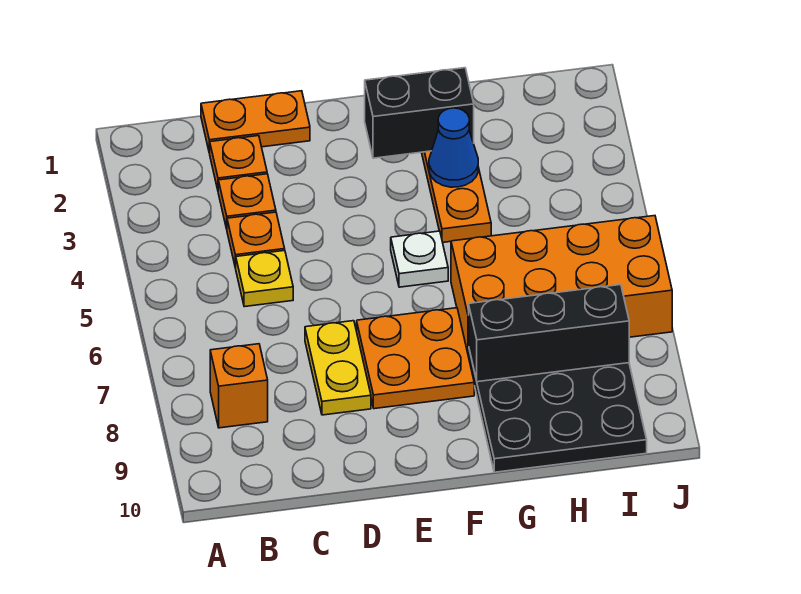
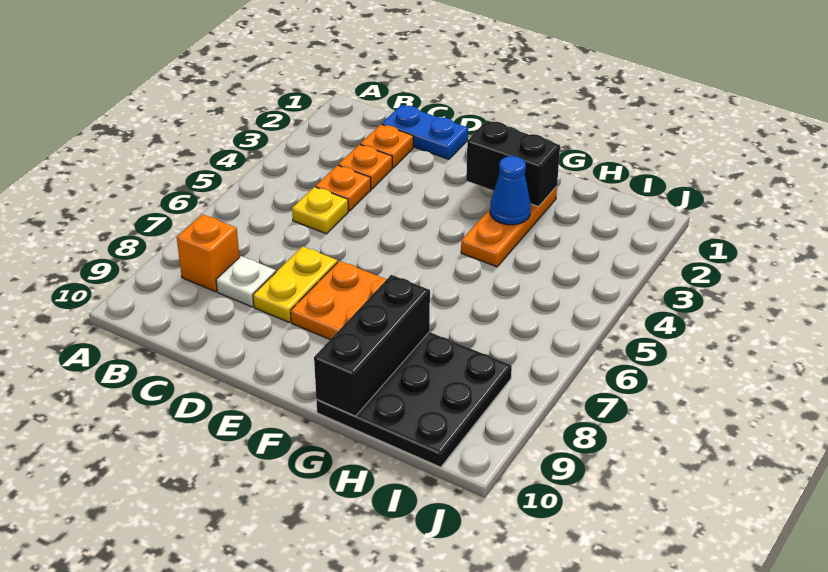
orange 1x2 plate [201,91,310,153] -> blue 1x2 plate [382,105,468,159]
white 1x1 plate [391,231,448,287] -> white 1x1 plate moved to [216,256,276,307]
orange 2x4 brick [451,216,672,357] -> none
black 1x3 brick [469,285,629,382] -> black 1x3 brick turned to [314,275,430,416]

